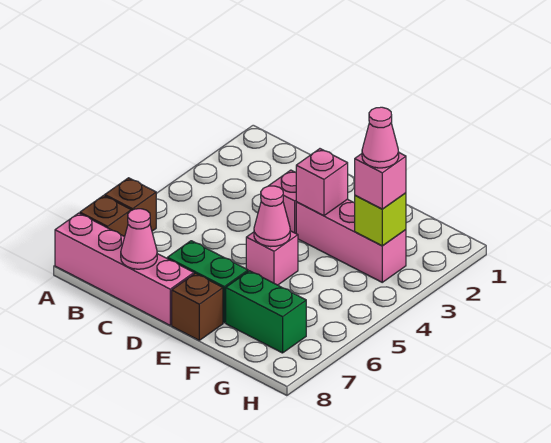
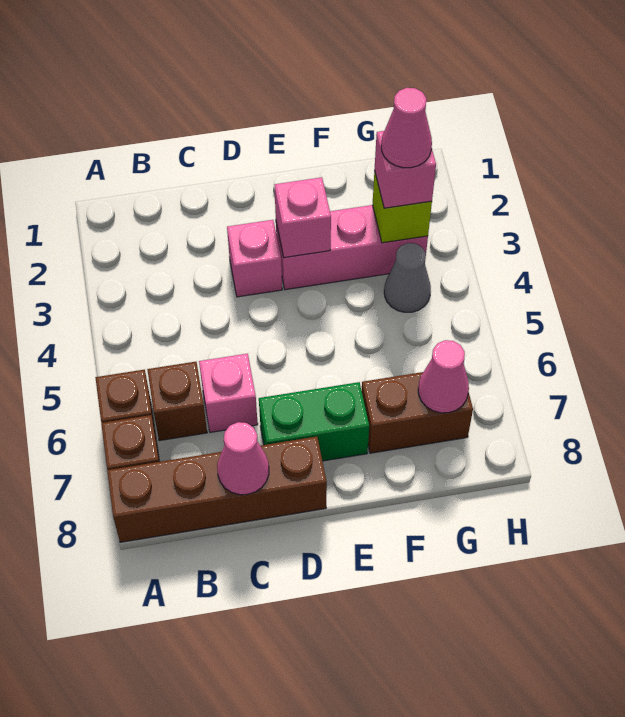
pink 1x4 brick [55,213,194,325] -> brown 1x4 brick [107,437,327,542]
pink 1x1 brick [246,231,298,285] -> pink 1x1 brick moved to [199,354,258,432]
pink 1x1 cone [254,186,290,247] -> pink 1x1 cone moved to [418,340,469,413]
brown 1x1 brick [172,273,223,340] -> brown 1x1 brick moved to [147,362,207,441]
green 1x2 brick [226,271,306,353] -> brown 1x2 brick [362,372,473,453]
none -> grey 1x1 cone [384,243,431,312]

